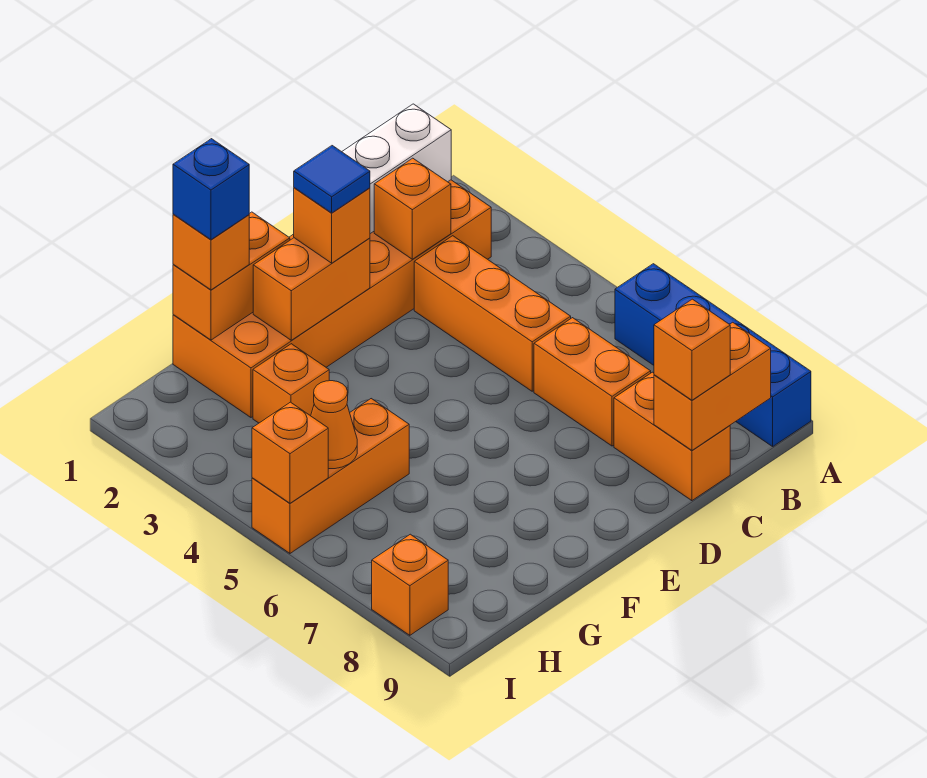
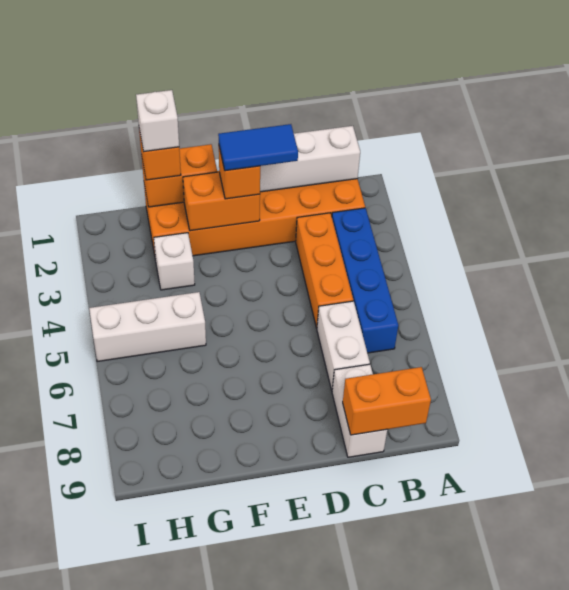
blue 1x4 brick [615,264,811,446] -> blue 1x4 brick moved to [332,208,398,353]
orange 1x1 brick [374,158,451,259] -> none
orange 1x2 brick [534,318,651,446] -> white 1x2 brick [317,301,370,390]
orange 1x2 brick [614,372,730,501] -> white 1x2 brick [332,364,387,457]
orange 1x1 brick [654,299,730,400] -> none
blue 1x1 tile [294,146,370,213] -> blue 1x2 tile [218,124,298,171]
blue 1x1 brick [173,139,249,240] -> white 1x1 brick [136,90,179,152]
orange 1x1 brick [253,344,329,423] -> white 1x1 brick [154,233,195,290]
orange 1x3 brick [252,399,409,553] -> white 1x3 brick [89,292,206,362]
orange 1x1 cone [311,381,357,469] -> none
orange 1x1 brick [252,402,328,503] -> none
orange 1x1 brick [372,534,448,635] -> none

